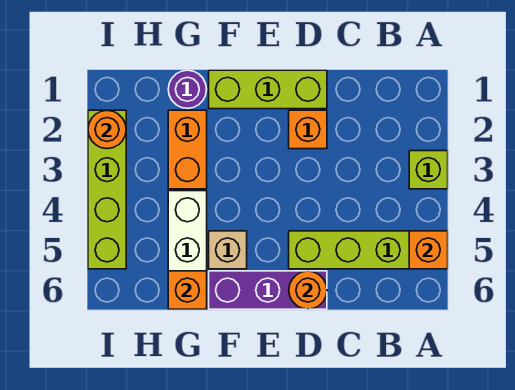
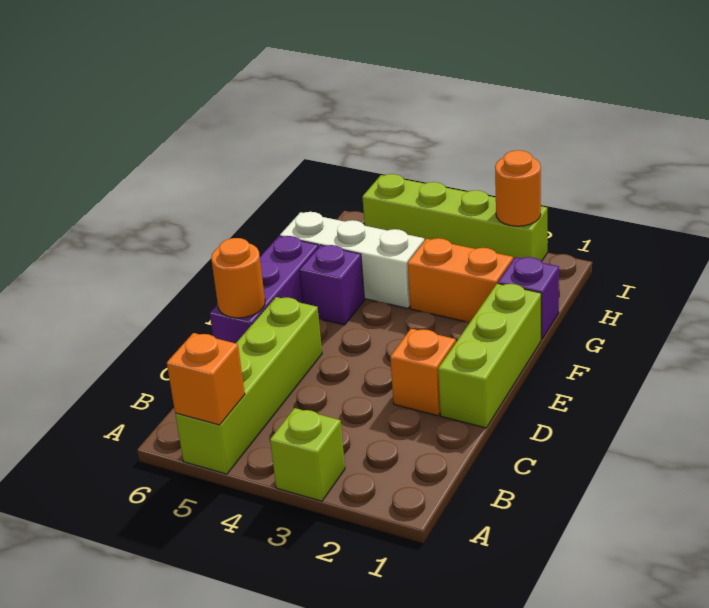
tan 1x1 brick [209,231,247,269] -> purple 1x1 brick [300,245,365,325]
purple 1x1 round brick [168,70,207,108] -> purple 1x1 brick [498,257,559,339]
orange 1x1 brick [168,271,207,309] -> none

